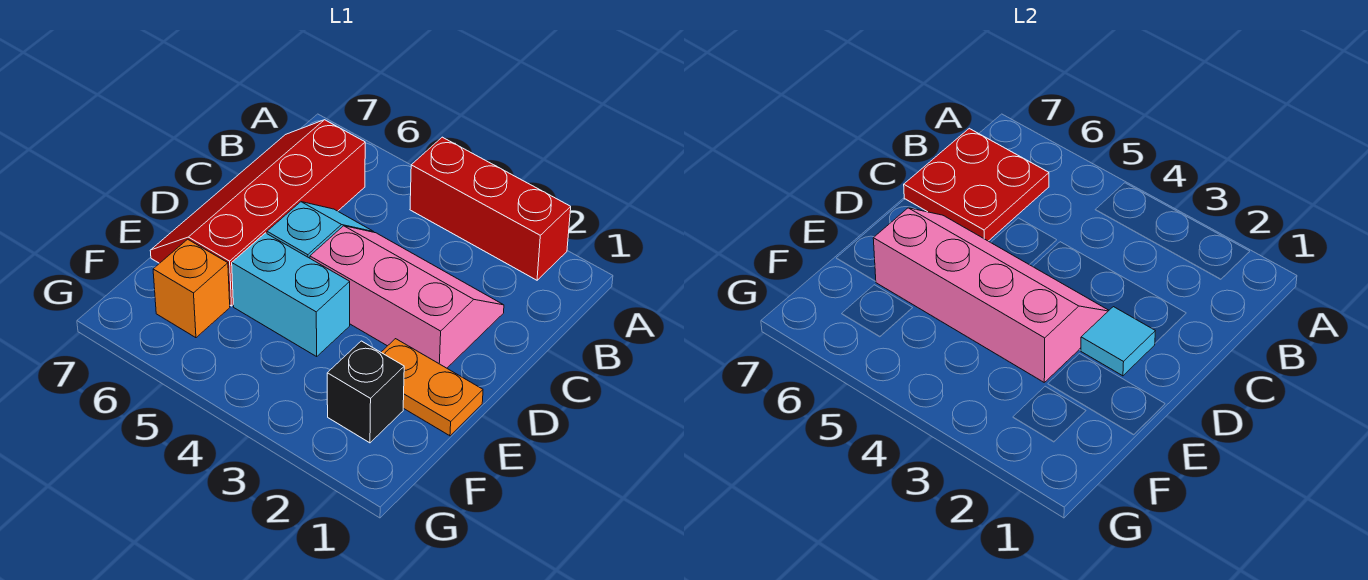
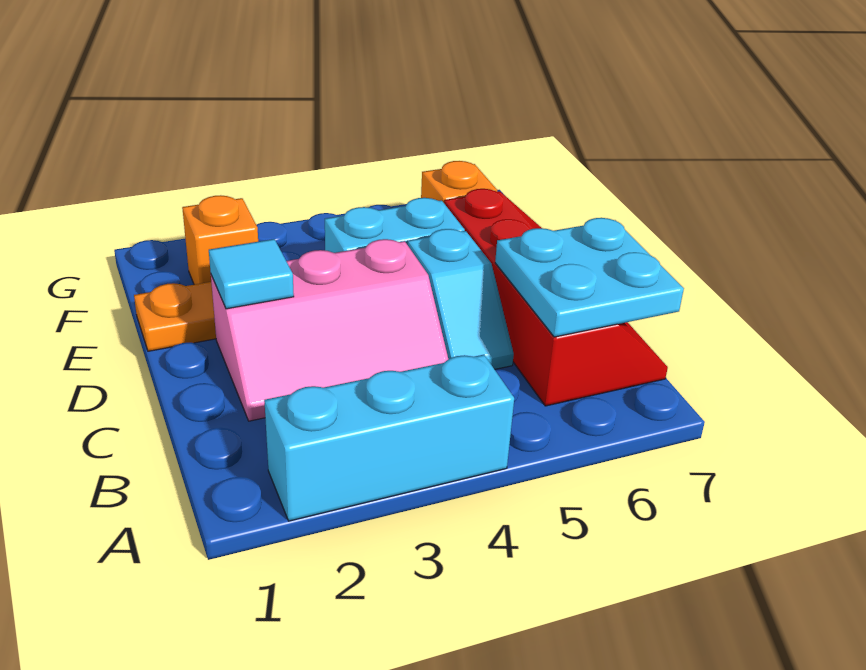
red 1x3 brick [410,137,571,280] -> cyan 1x3 brick [264,355,514,521]
red 2x2 plate [904,128,1049,241] -> cyan 2x2 plate [495,218,684,337]
pink 2x4 slope [873,208,1109,382] -> none
black 1x1 brick [327,341,404,443] -> orange 1x1 brick [182,195,258,285]

